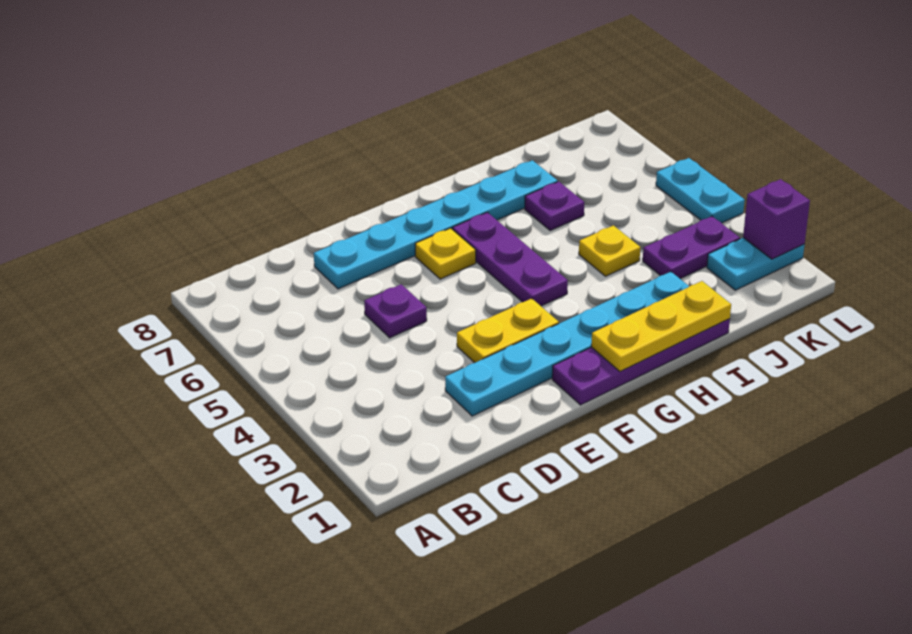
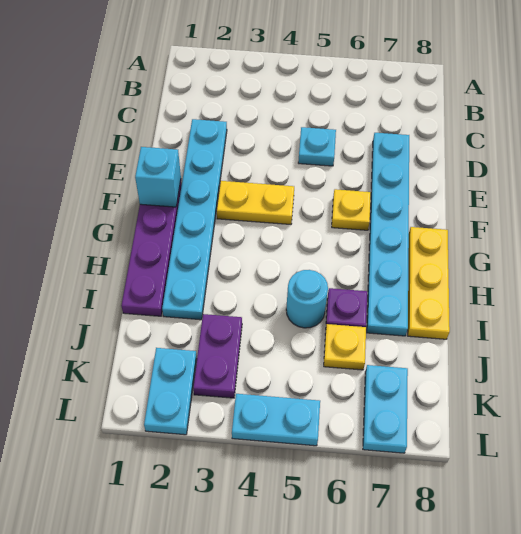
purple 1x1 plate [364,284,427,338] -> cyan 1x1 plate [298,127,336,166]
yellow 1x2 plate [457,298,559,363] -> yellow 1x2 plate turned to [217,181,294,224]
none -> cyan 1x1 brick [135,147,181,207]
yellow 1x3 plate [591,281,731,371] -> yellow 1x3 plate moved to [408,227,450,339]
purple 1x3 plate [453,212,568,306] -> none
yellow 1x1 plate [579,225,640,276] -> yellow 1x1 plate moved to [324,324,366,370]
none -> cyan 1x1 round brick [286,270,328,328]
none -> cyan 1x2 plate [363,365,408,453]
purple 1x1 brick [743,179,810,259] -> none

